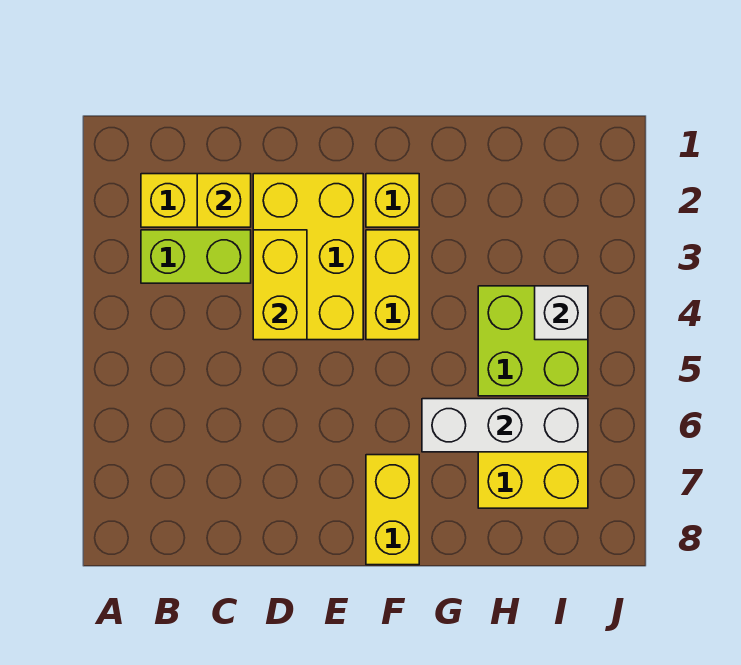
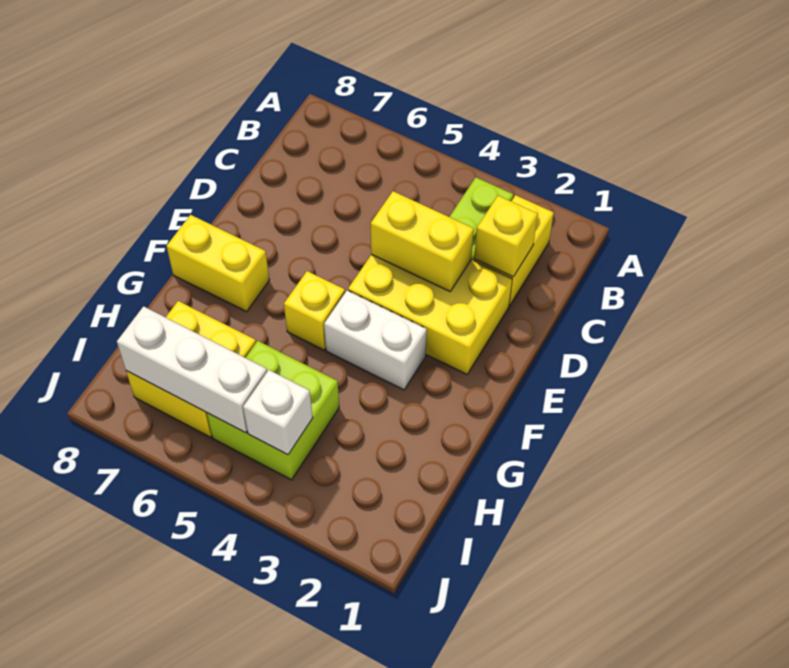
yellow 1x1 brick [366,174,419,227] -> yellow 1x1 brick moved to [284,271,345,350]
yellow 1x2 brick [366,230,419,340] -> white 1x2 brick [324,291,427,390]
white 1x3 brick [422,399,588,452] -> white 1x3 brick turned to [117,306,267,433]

